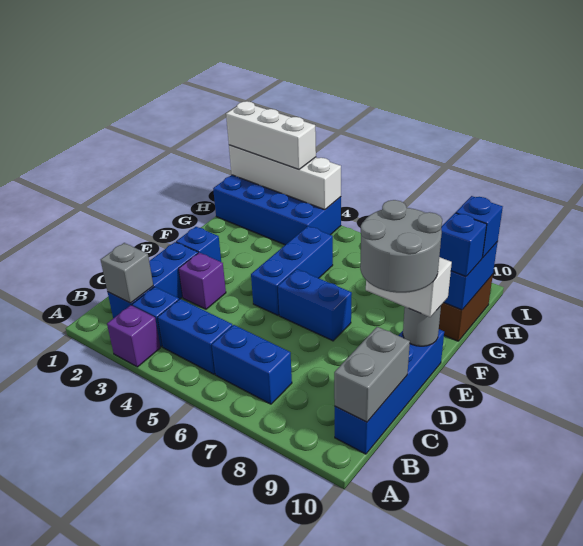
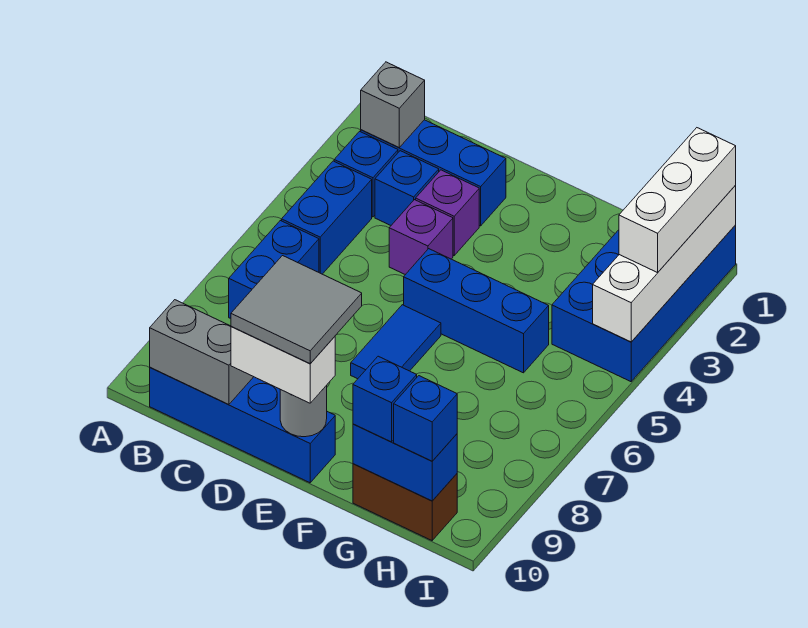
purple 1x1 brick [107,305,160,367] -> purple 1x1 brick moved to [389,200,453,275]
grey 2x2 round brick [360,200,442,293] -> grey 2x2 tile [231,256,362,364]
blue 1x1 brick [176,227,221,262] -> blue 1x1 brick moved to [375,151,439,225]
blue 1x2 brick [278,269,352,341] -> blue 1x2 tile [351,305,441,379]
white 1x2 brick [366,257,452,317] -> white 1x2 brick turned to [231,326,335,403]

